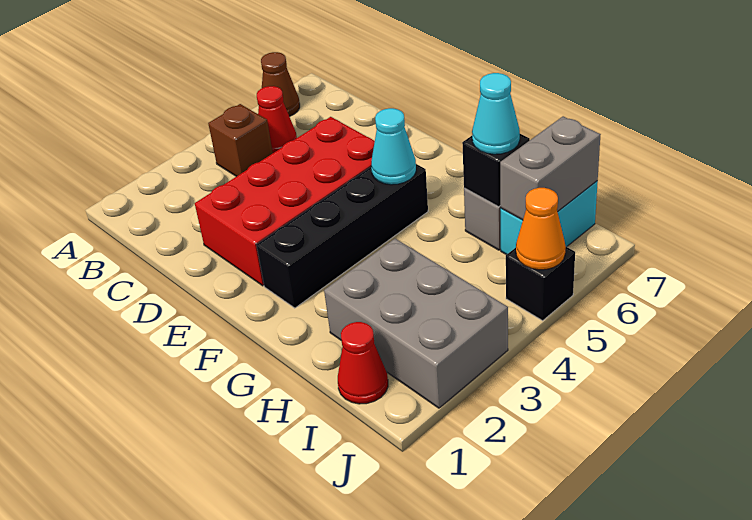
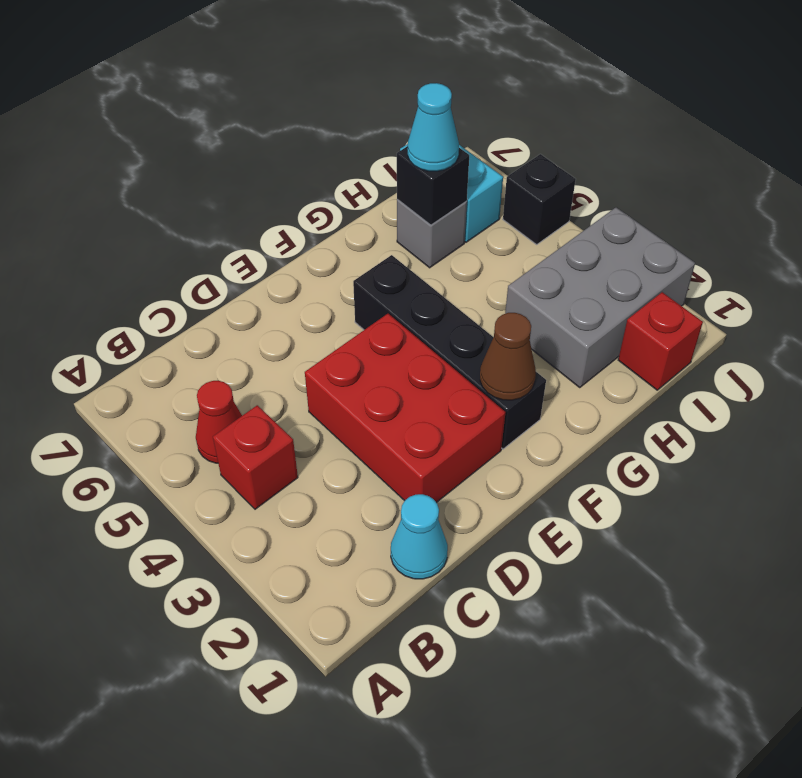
brown 1x1 cone [261,52,300,117] -> brown 1x1 cone moved to [480,313,536,400]
brown 1x1 brick [208,104,273,177] -> red 1x1 brick [213,405,298,509]
red 2x4 brick [195,117,375,286] -> red 2x3 brick [305,314,505,503]
cyan 1x1 cone [371,108,416,185] -> cyan 1x1 cone moved to [391,494,448,579]
red 1x1 cone [338,322,388,404] -> red 1x1 brick [618,292,703,390]
grey 1x2 brick [500,116,601,220] -> none
orange 1x1 cone [516,188,566,270] -> none

